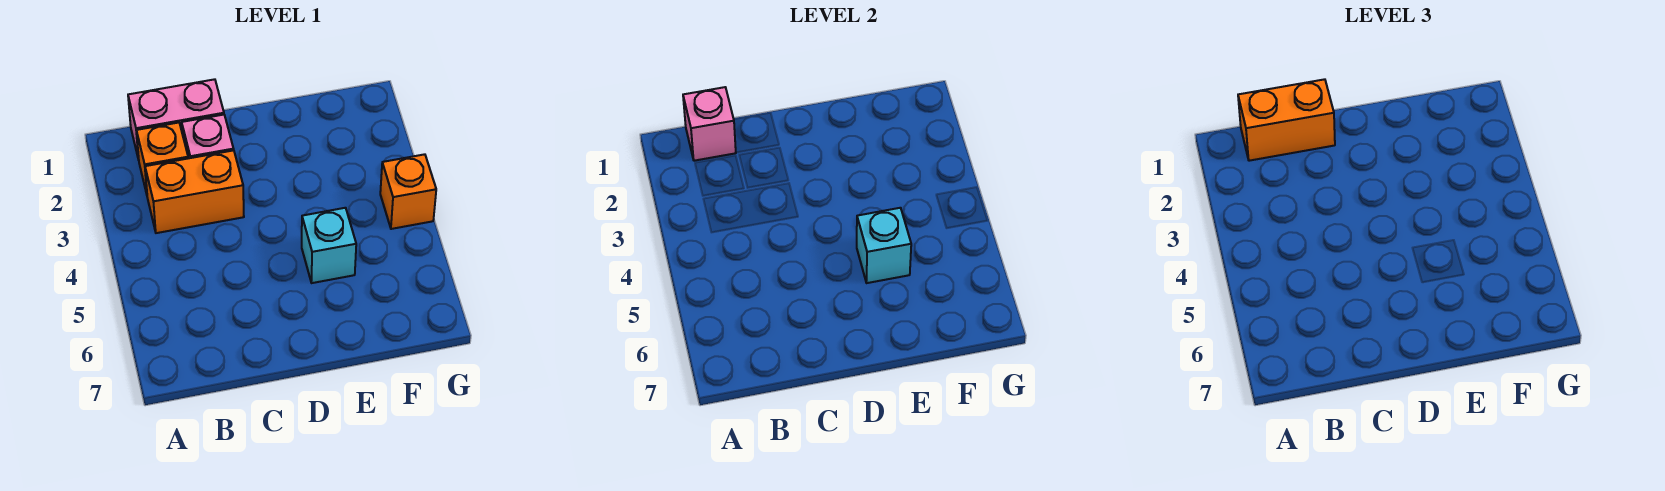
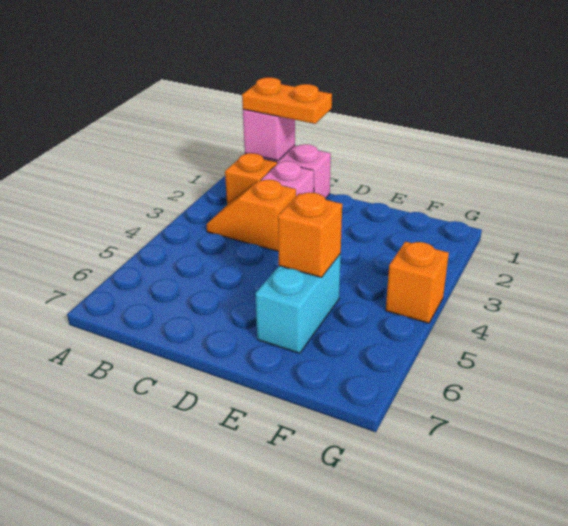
orange 1x2 brick [1238,79,1335,161] -> orange 1x2 plate [242,77,332,124]
orange 1x2 brick [145,150,244,233] -> orange 1x2 slope [206,180,296,251]
cyan 1x1 brick [302,208,356,283] -> cyan 1x2 brick [255,254,341,353]
cyan 1x1 brick [857,208,911,283] -> orange 1x1 brick [278,193,342,277]

